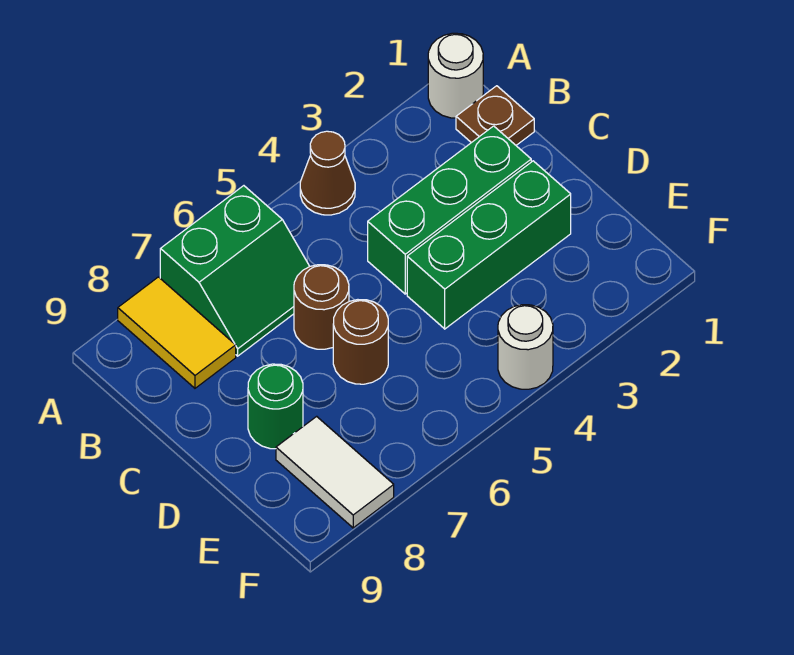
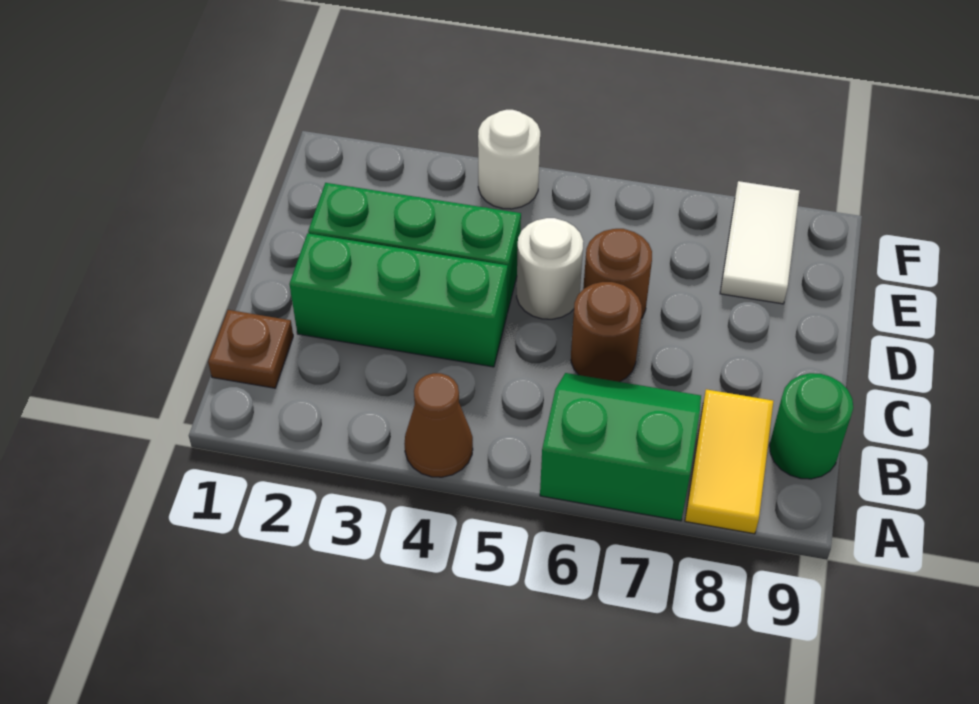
white 1x1 round brick [428,33,483,118] -> white 1x1 round brick moved to [517,218,583,319]
green 1x1 round brick [248,364,303,449] -> green 1x1 round brick moved to [770,373,853,479]

